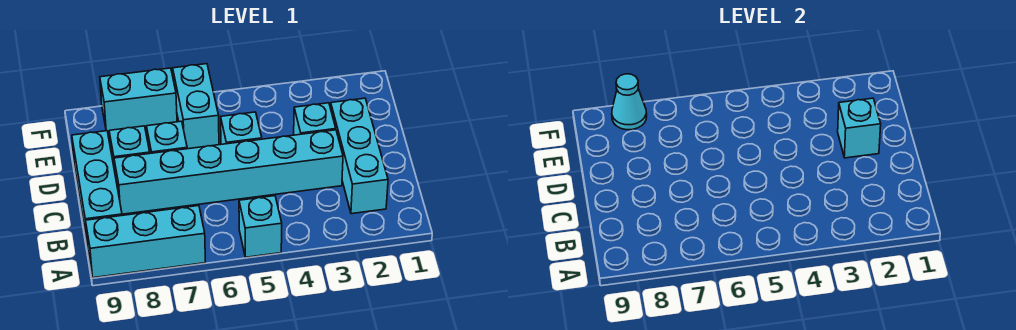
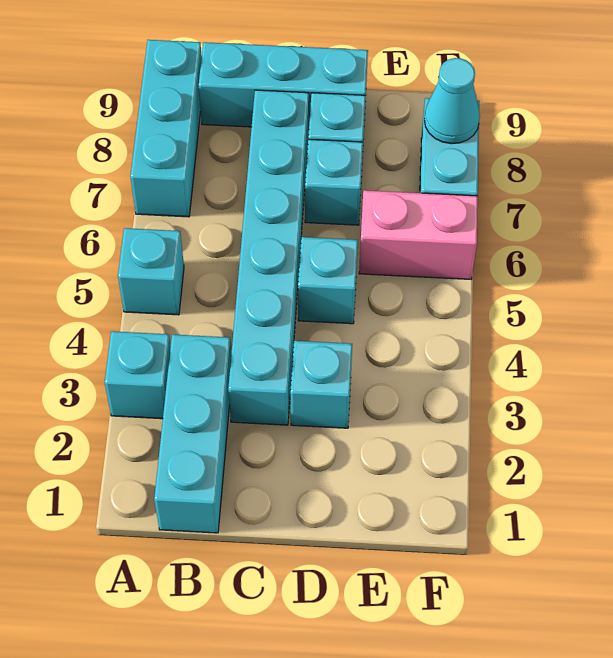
cyan 1x3 brick [331,98,388,214] -> cyan 1x3 brick turned to [154,334,231,533]
cyan 1x1 brick [838,98,881,158] -> cyan 1x1 brick moved to [105,331,171,419]
cyan 1x2 brick [173,64,219,149] -> pink 1x2 brick [359,190,478,279]

